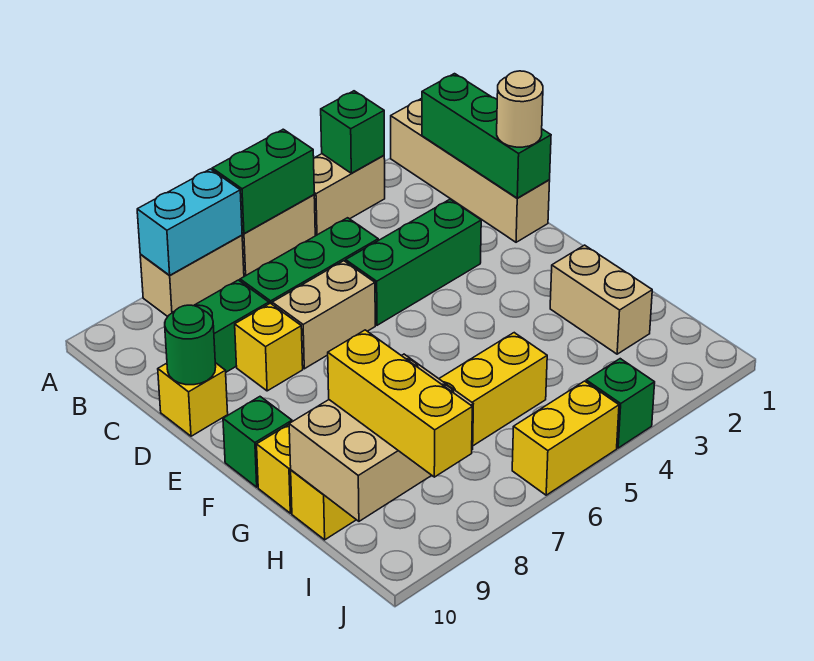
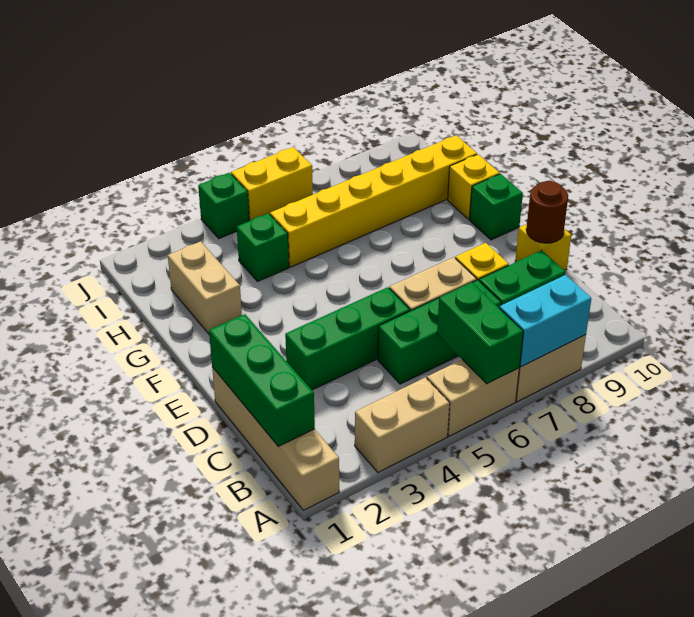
green 1x1 brick [321,91,384,173] -> green 1x1 brick moved to [237,213,289,281]
green 1x2 brick [212,129,314,234] -> green 1x2 brick turned to [437,283,523,384]
tan 1x1 round brick [497,71,543,147] -> none
green 1x1 round brick [165,305,216,385] -> brown 1x1 round brick [526,181,568,243]
tan 2x3 brick [289,354,473,521] -> none
yellow 1x3 brick [328,330,472,477] -> none

